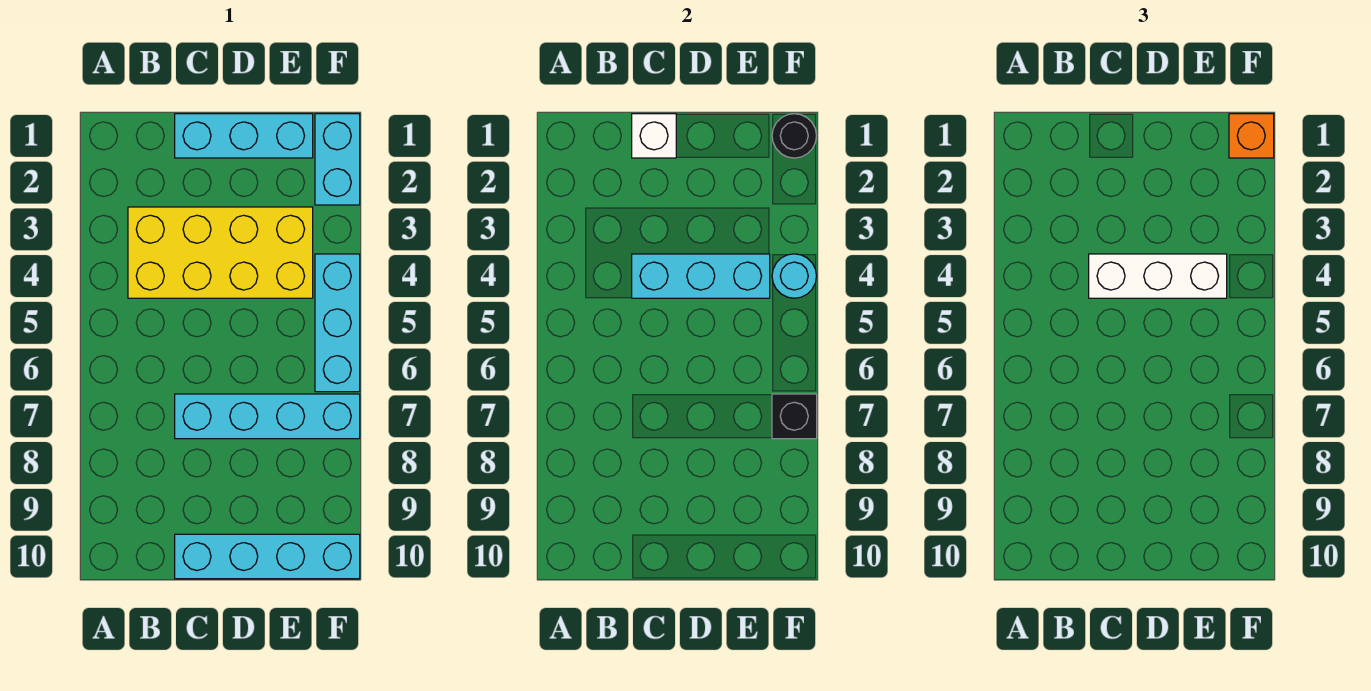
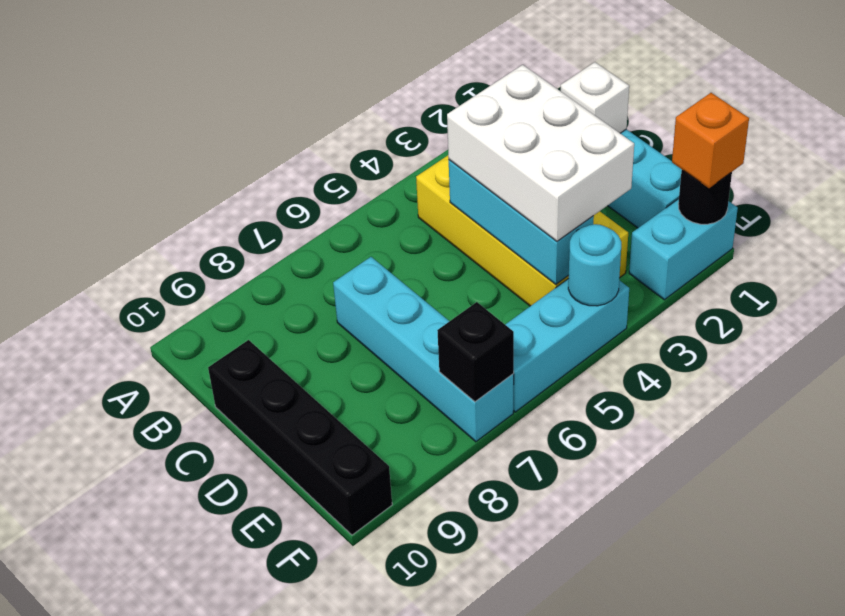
white 1x3 brick [1089,254,1227,298] -> white 2x3 brick [447,65,634,241]
cyan 1x4 brick [175,534,360,579] -> black 1x4 brick [208,340,392,535]

